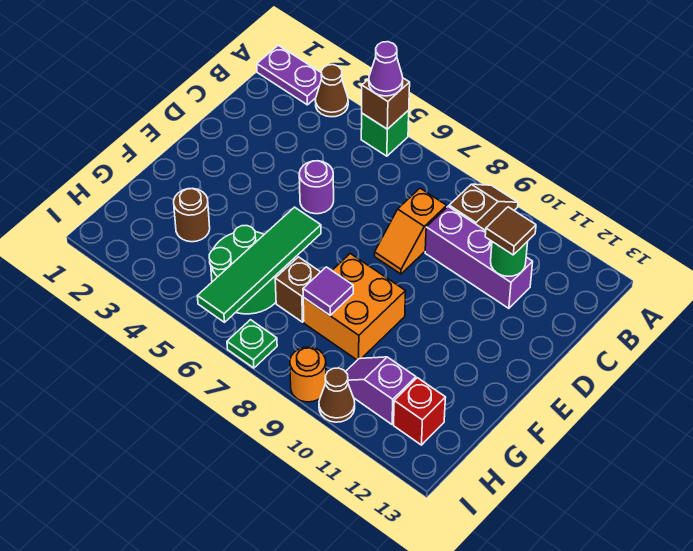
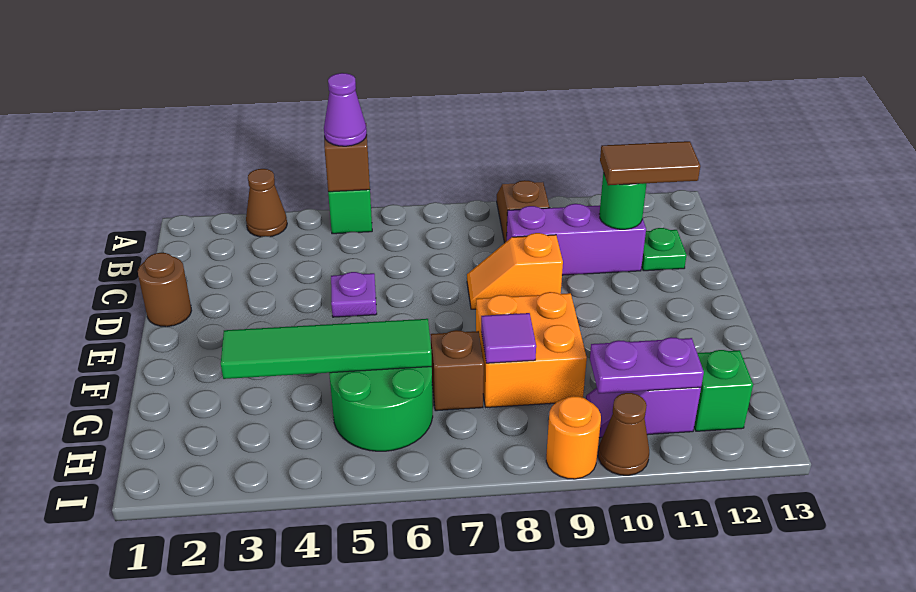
purple 1x2 plate [257,45,322,105] -> purple 1x2 plate moved to [590,337,704,394]
orange 1x2 slope [375,188,447,274] -> orange 1x2 slope turned to [467,233,563,309]
brown 1x1 tile [485,207,536,255] -> brown 1x2 tile [600,141,700,185]
purple 1x1 round brick [299,161,334,214] -> purple 1x1 plate [331,272,377,317]
green 1x4 tile [197,207,321,322] -> green 1x4 tile turned to [221,319,432,379]
brown 1x1 round brick [174,189,210,242] -> brown 1x1 round brick moved to [138,253,192,327]
red 1x1 brick [394,378,446,445] -> green 1x1 brick [694,350,753,431]
green 1x1 plate [227,320,277,368] -> green 1x1 plate moved to [642,228,687,271]

